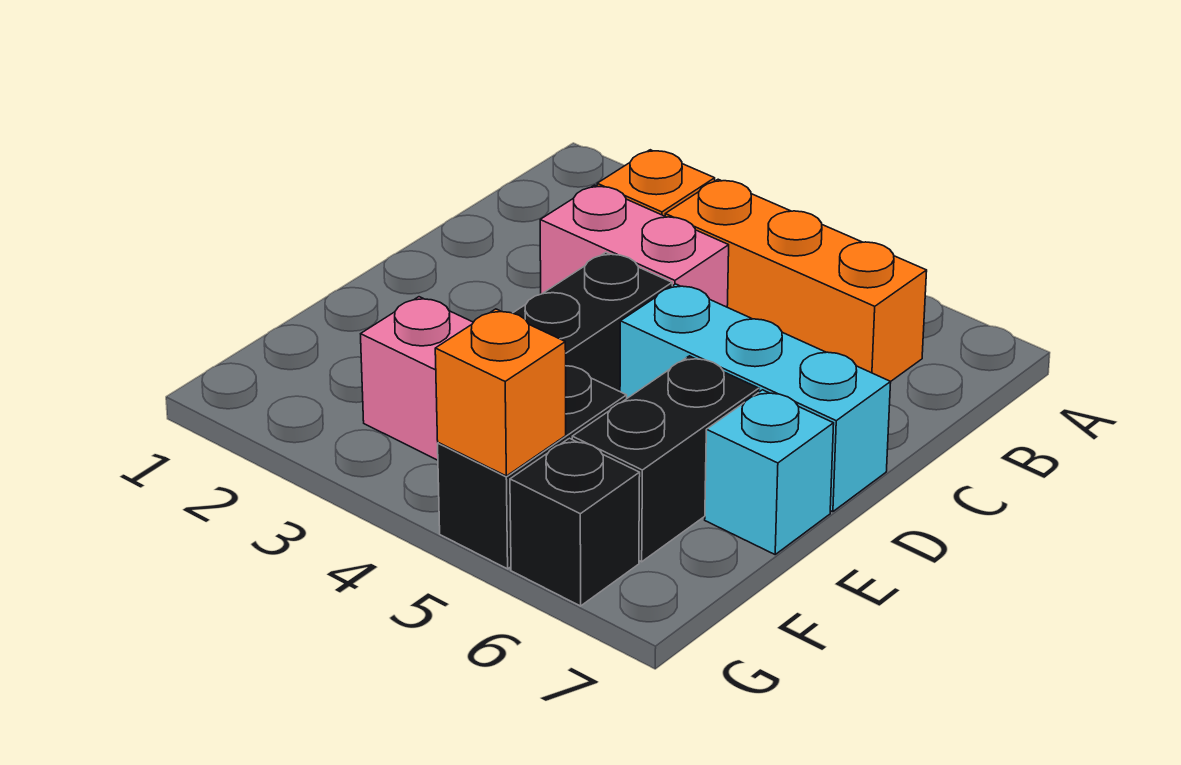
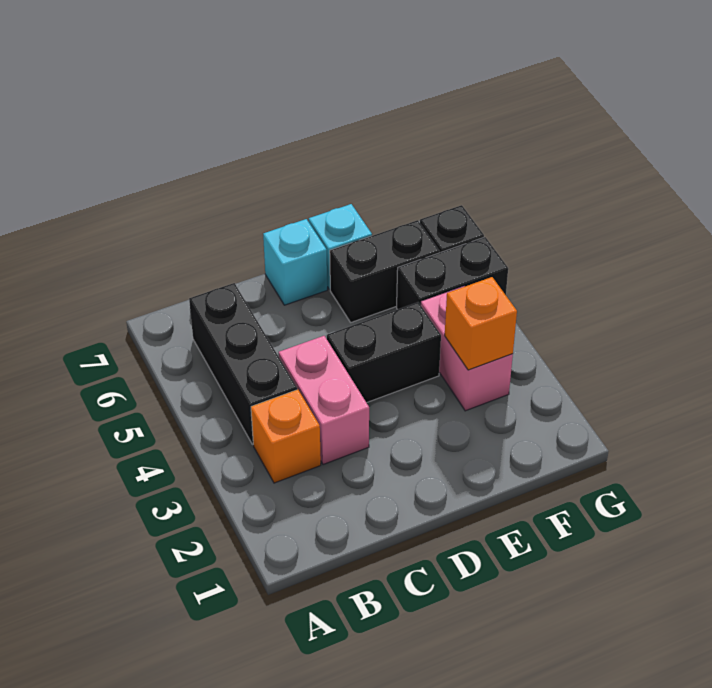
orange 1x3 brick [665,179,927,382] -> black 1x3 brick [189,283,297,444]
cyan 1x3 brick [620,284,891,512] -> cyan 1x1 brick [263,219,327,305]
orange 1x1 brick [435,309,566,476] -> orange 1x1 brick moved to [445,277,517,370]

